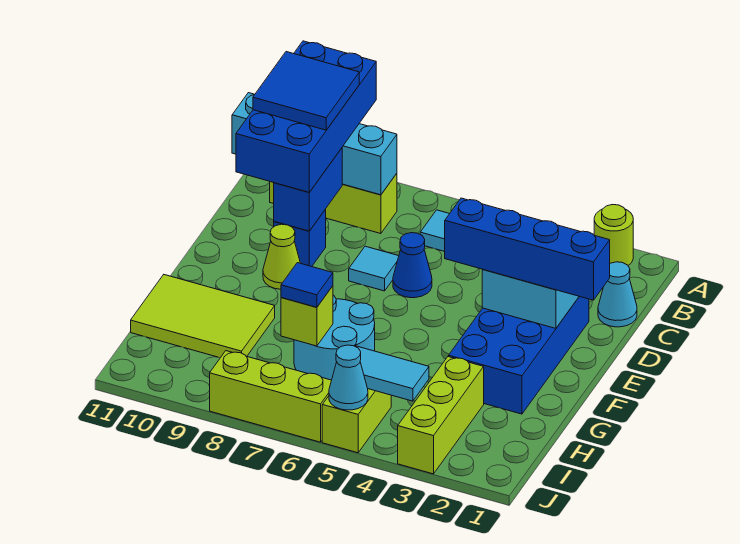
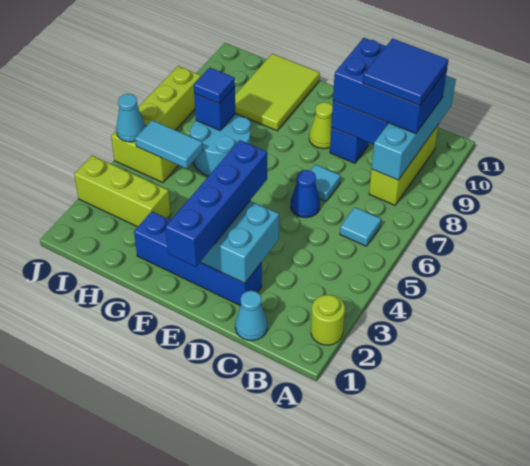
blue 2x4 brick [236,41,376,192] -> blue 2x3 brick [333,38,447,134]
blue 2x4 brick [449,296,589,414] -> blue 1x4 brick [134,211,262,306]
lime 1x1 brick [281,286,333,346] -> blue 1x1 brick [194,87,236,130]
cyan 1x2 tile [355,346,429,401] -> cyan 1x2 tile turned to [135,120,203,169]

